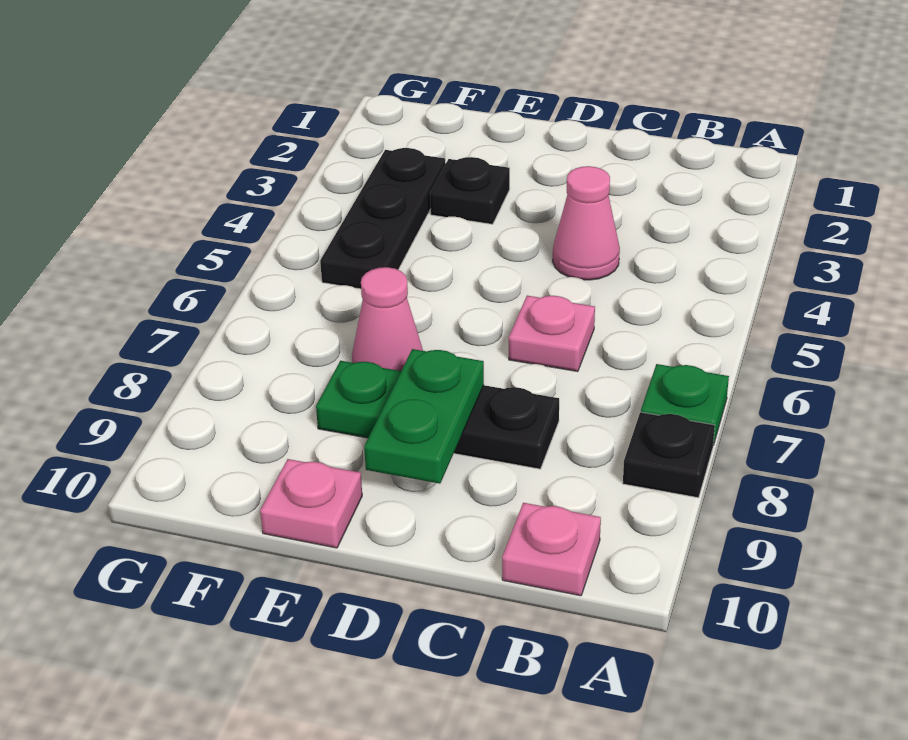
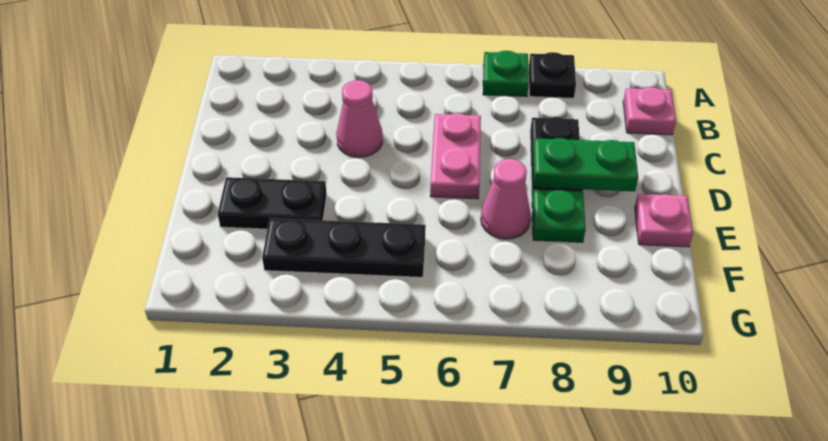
pink 1x1 plate [509,296,595,372] -> pink 1x2 plate [430,113,481,199]
black 1x1 plate [430,157,510,224] -> black 1x2 plate [218,177,327,229]

